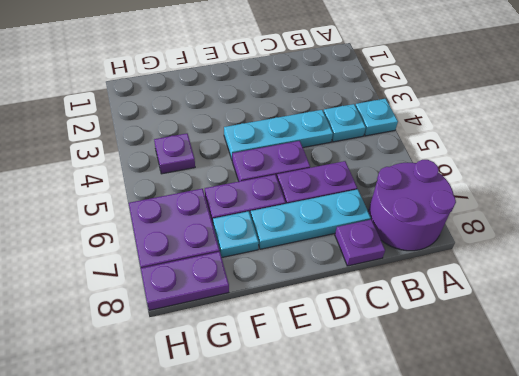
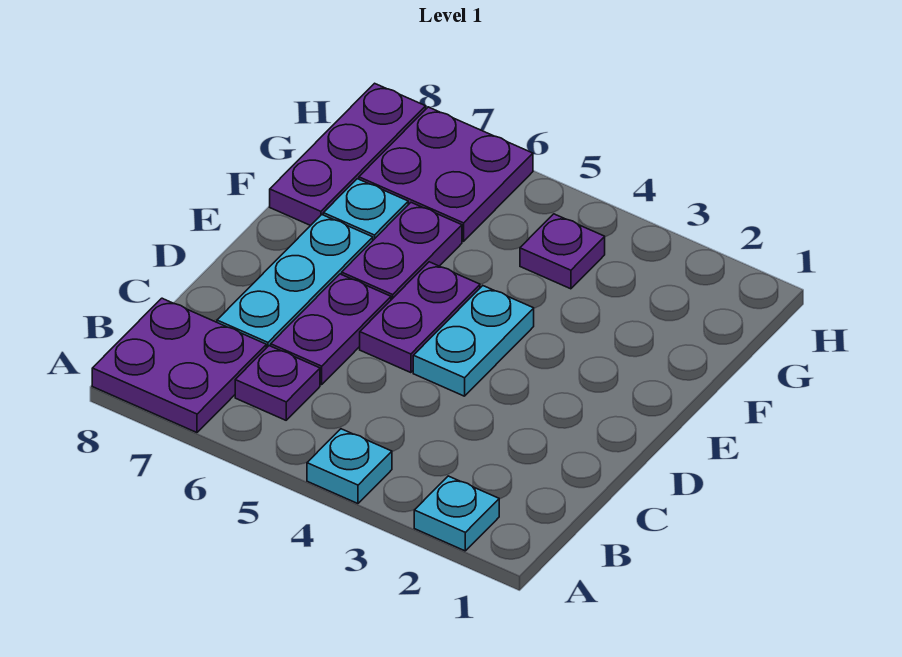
purple 2x2 round brick [368,160,456,251] -> purple 2x2 plate [92,298,266,433]
cyan 1x1 plate [323,104,366,142] -> cyan 1x1 plate moved to [414,476,499,551]
cyan 1x3 plate [224,110,333,159] -> cyan 1x2 plate [413,286,534,396]
purple 1x1 plate [335,220,385,266] -> purple 1x1 plate moved to [235,346,320,420]
purple 1x2 plate [141,252,229,310] -> purple 1x3 plate [270,83,426,226]

